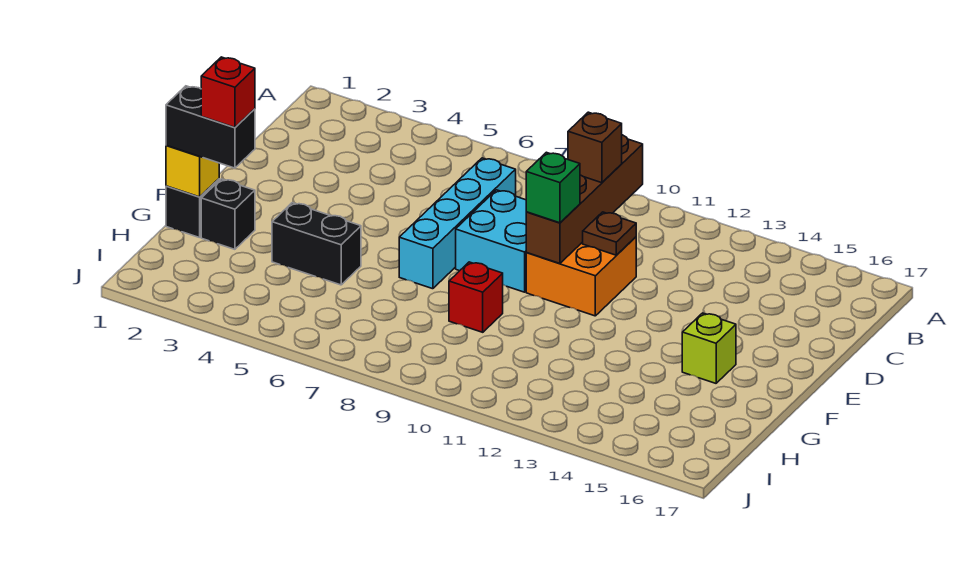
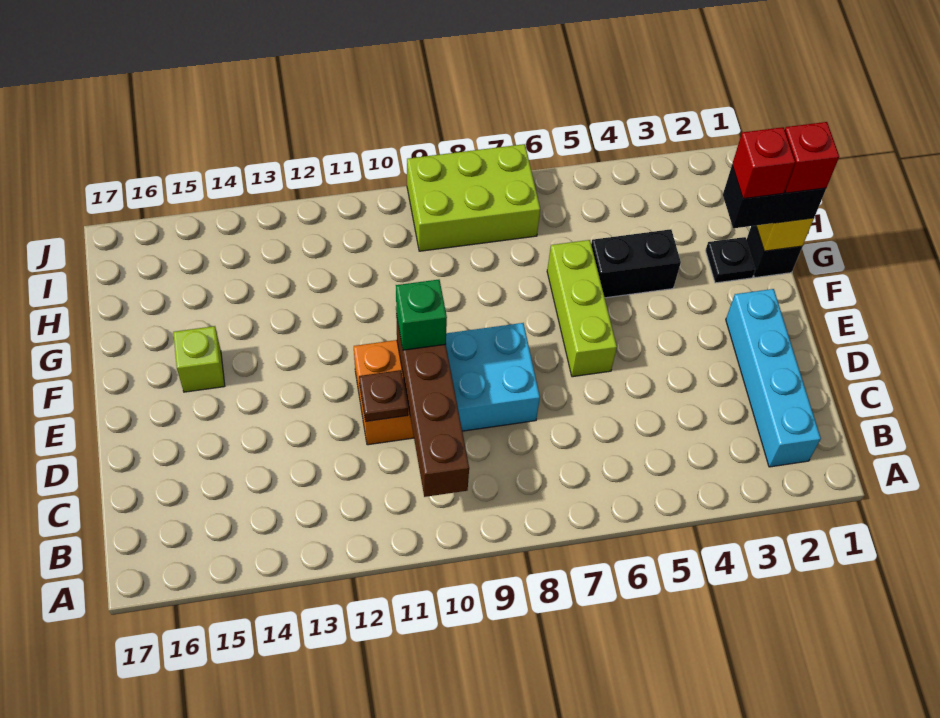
cyan 1x4 brick [399,158,516,289] -> cyan 1x4 brick moved to [726,289,821,467]
brown 1x1 brick [568,112,622,183] -> none
none -> lime 1x3 brick [547,240,617,377]
black 1x1 brick [201,179,255,249] -> black 1x1 plate [706,237,755,283]
red 1x1 brick [449,262,503,332] -> red 1x1 brick moved to [785,122,839,193]
none -> lime 2x3 brick [407,144,540,251]

